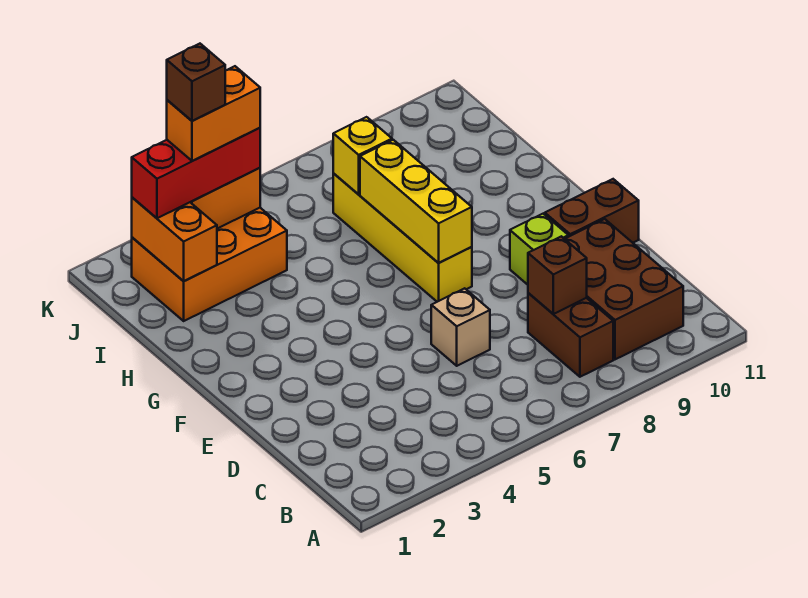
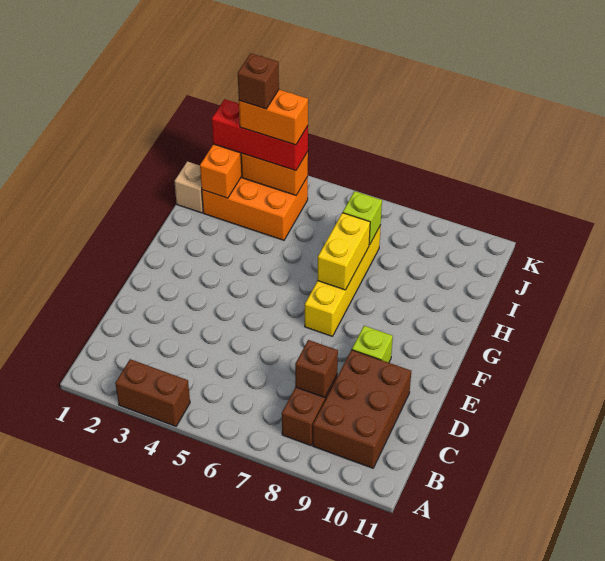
tan 1x1 brick [431,288,490,366] -> tan 1x1 brick moved to [174,161,203,213]
brown 1x2 brick [545,179,639,243] -> brown 1x2 brick moved to [115,359,190,426]
yellow 1x3 brick [360,140,472,263] -> yellow 1x2 brick [318,213,370,290]
yellow 1x1 brick [333,117,392,194] -> lime 1x1 brick [343,191,382,245]

